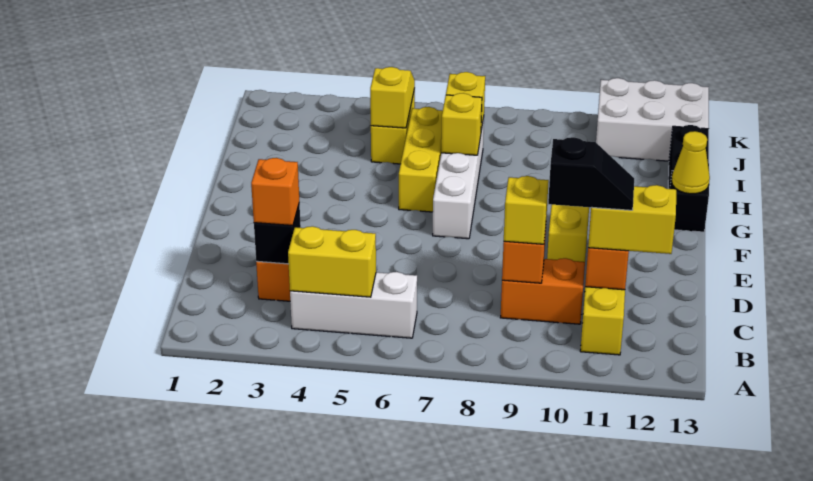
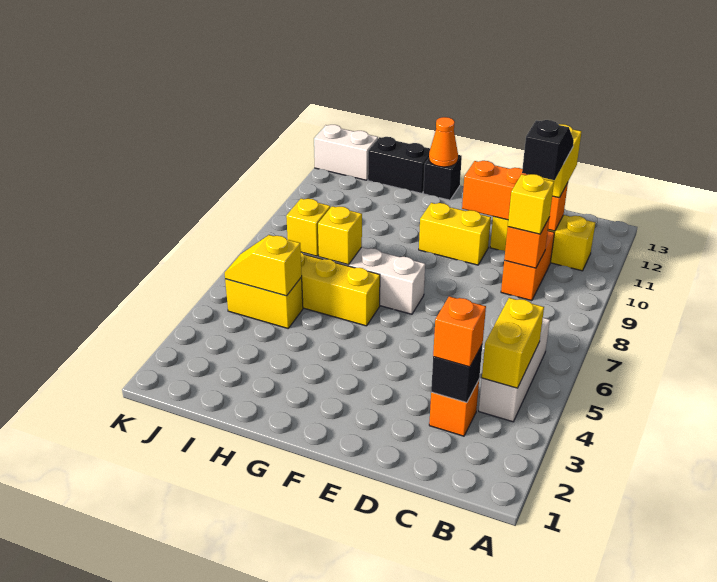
yellow 1x1 cone [672,131,710,194] -> orange 1x1 cone [429,117,458,167]
white 2x3 brick [596,78,709,161] -> white 1x2 brick [314,125,378,180]

